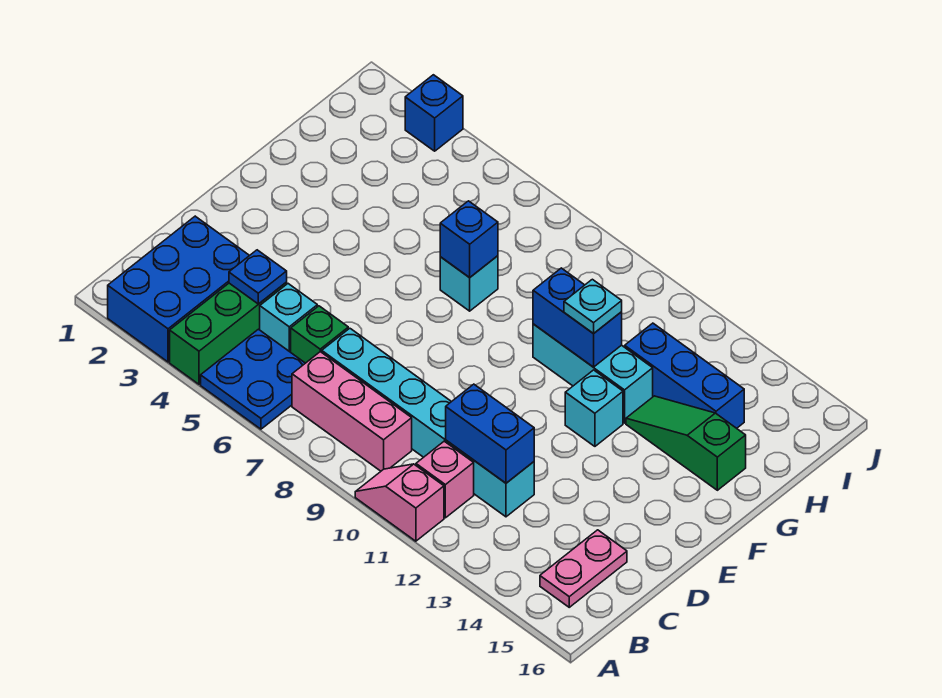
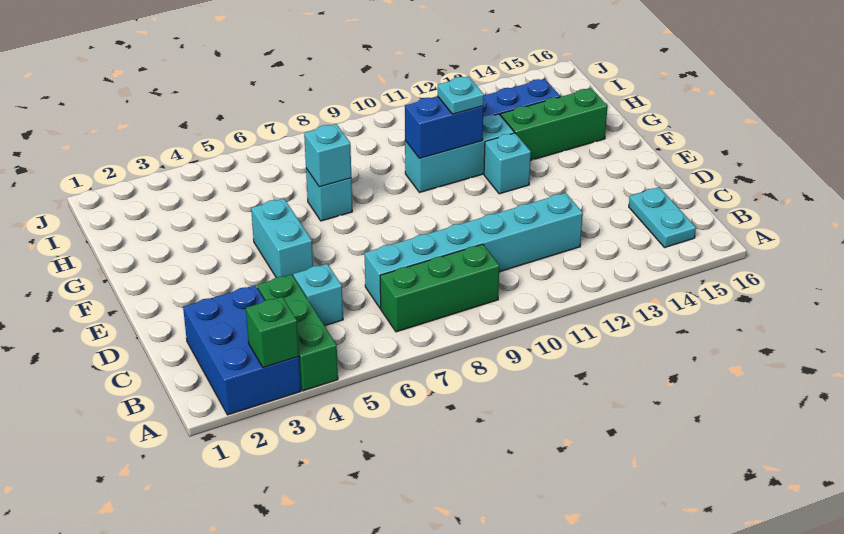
blue 2x2 plate [201,329,305,429] -> none
pink 1x2 slope [355,464,444,541] -> none
pink 1x3 brick [292,352,412,471] -> green 1x3 brick [380,244,499,332]
pink 1x1 brick [416,441,474,518] -> none
pink 1x2 plate [540,530,627,607] -> cyan 1x2 plate [629,187,696,247]
blue 1x1 plate [229,250,287,304] -> none
green 1x1 brick [291,306,348,363] -> green 1x1 brick moved to [246,297,299,368]
blue 1x2 brick [446,384,534,483] -> none
none -> cyan 1x2 brick [251,199,313,277]
blue 1x1 brick [440,201,498,278] -> cyan 1x1 brick [304,124,351,187]
green 1x3 slope [626,396,746,490] -> green 1x3 brick [501,88,607,161]
blue 1x1 brick [405,75,463,151] -> none

